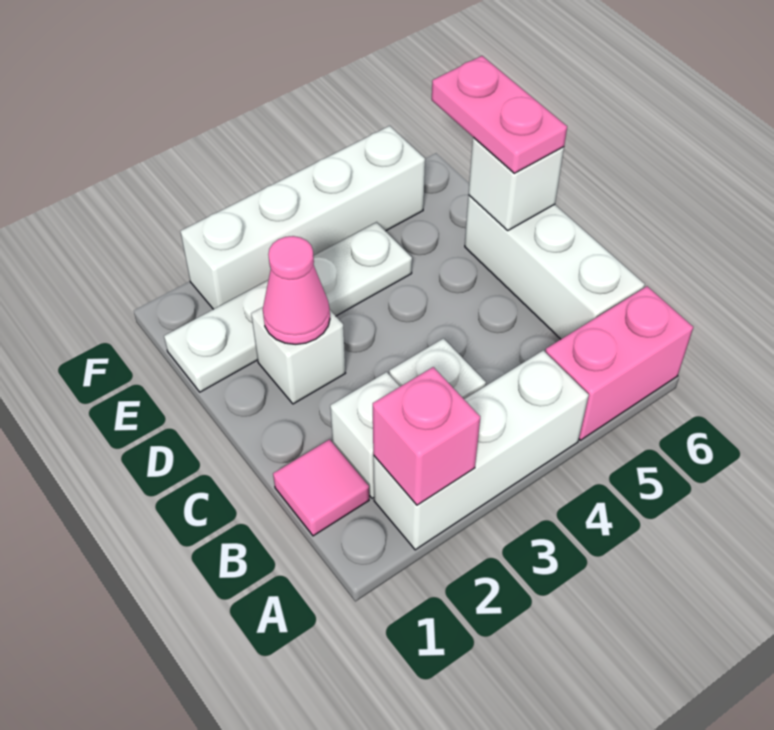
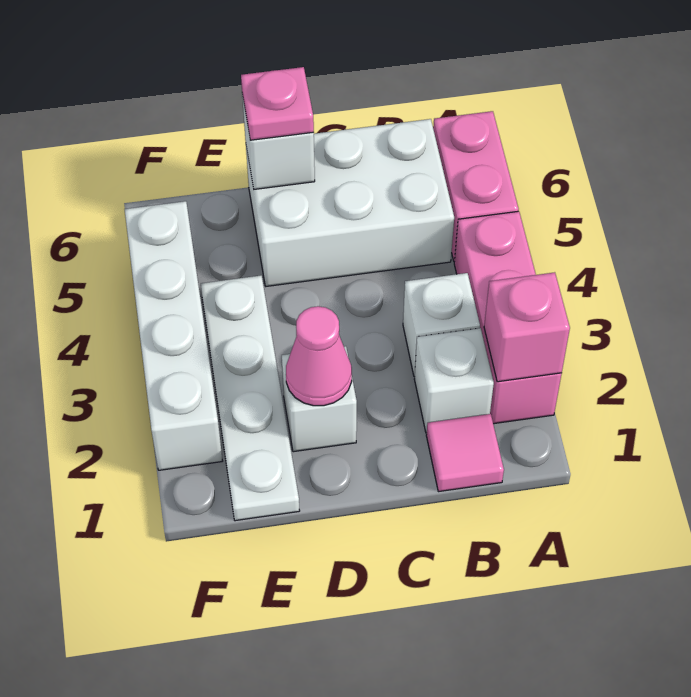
white 1x3 brick [373,350,589,550] -> pink 1x3 brick [454,211,562,424]
white 1x3 brick [465,196,645,339] -> white 2x3 brick [246,119,454,286]
pink 1x2 plate [432,56,567,173] -> pink 1x1 plate [241,67,314,140]

